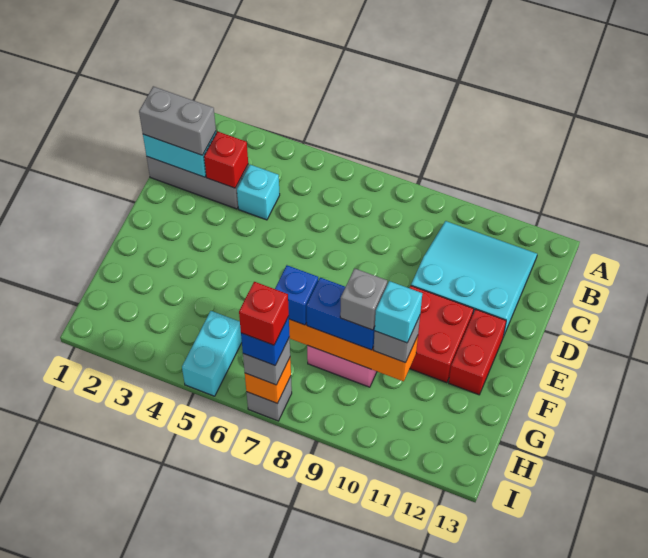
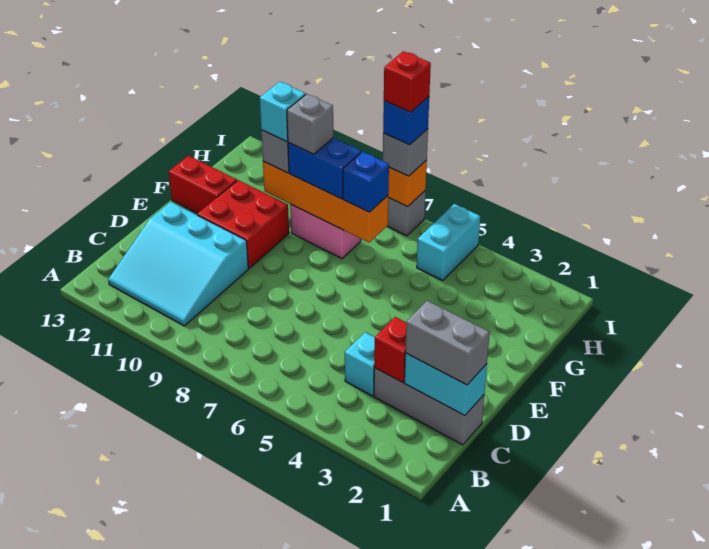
red 1x2 brick [449,309,506,395] -> red 1x2 brick turned to [169,156,237,213]

